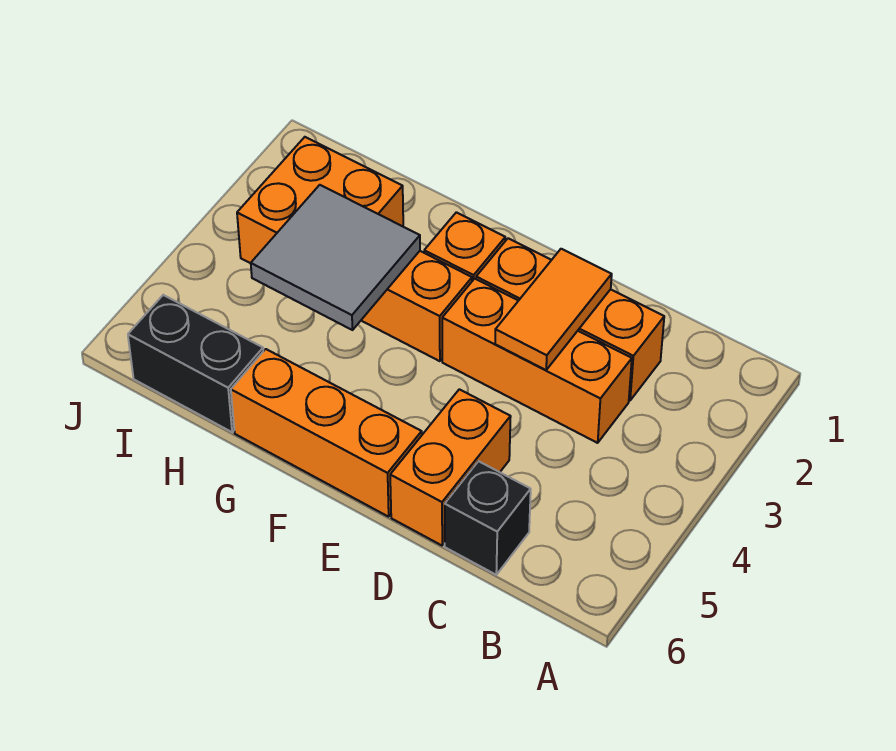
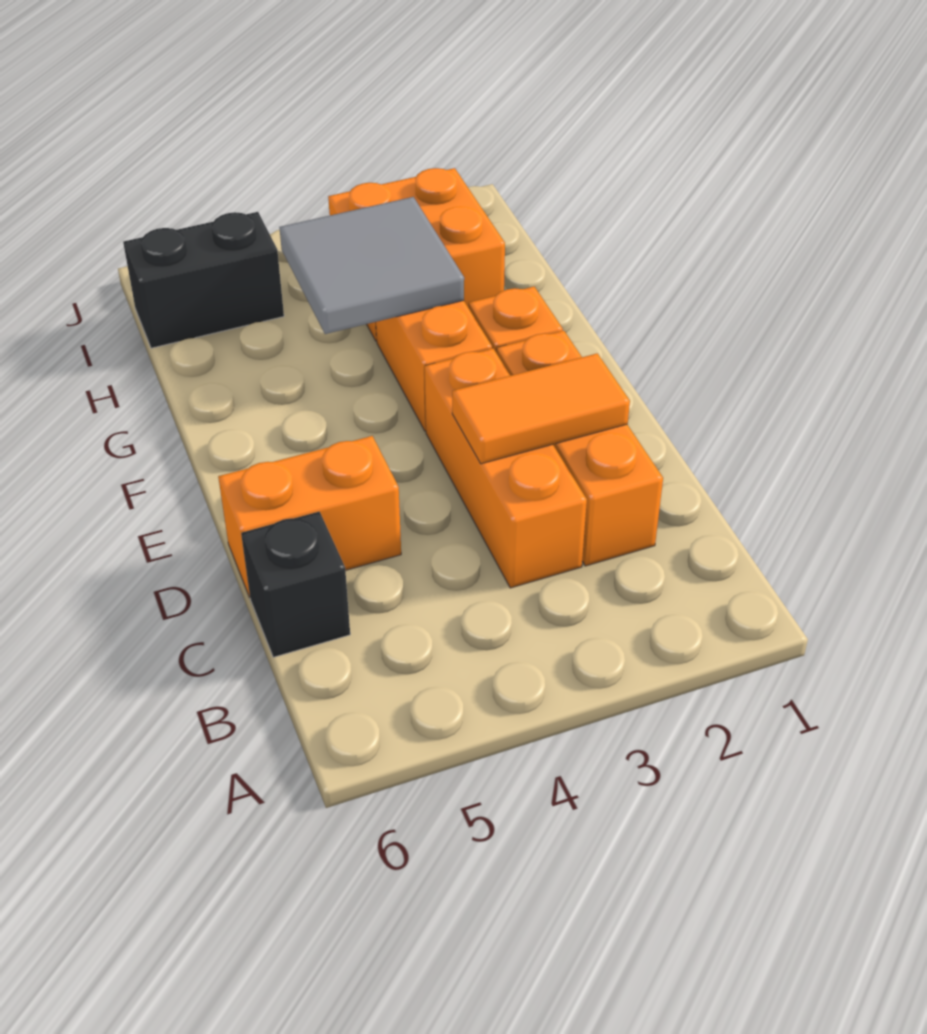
orange 1x3 brick [231,349,422,517] -> none
black 1x2 brick [128,295,263,432] -> black 1x2 brick turned to [123,212,284,348]

